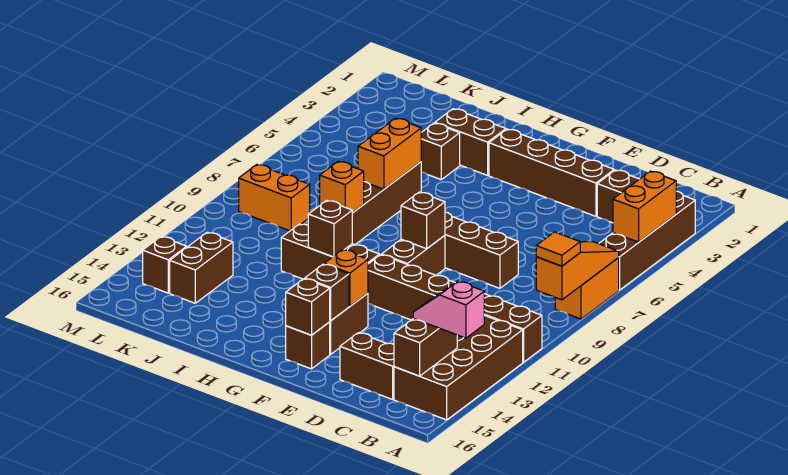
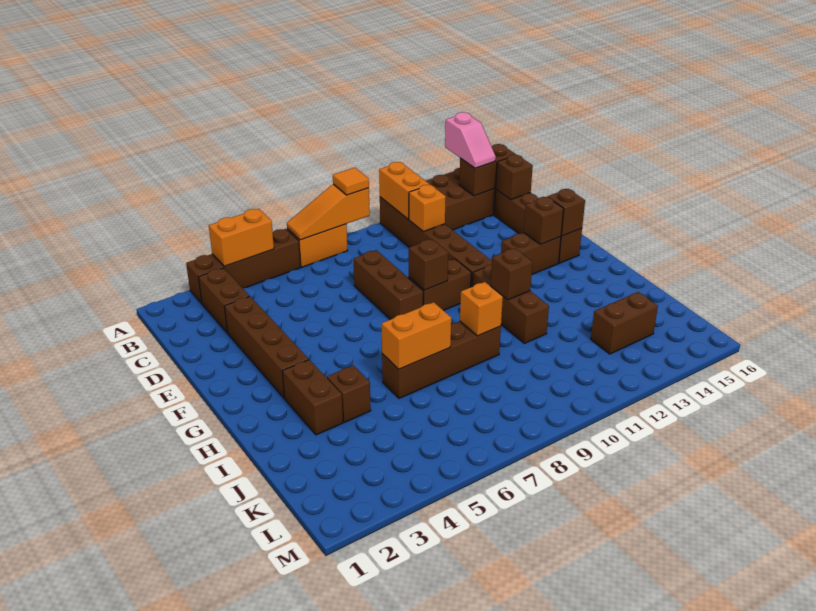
orange 1x1 brick [324,250,368,306] -> orange 1x1 brick moved to [409,185,446,232]
orange 1x2 brick [239,165,310,231] -> orange 1x2 brick moved to [379,162,430,219]
brown 1x1 brick [143,237,187,293] -> brown 1x1 brick moved to [496,155,533,200]

